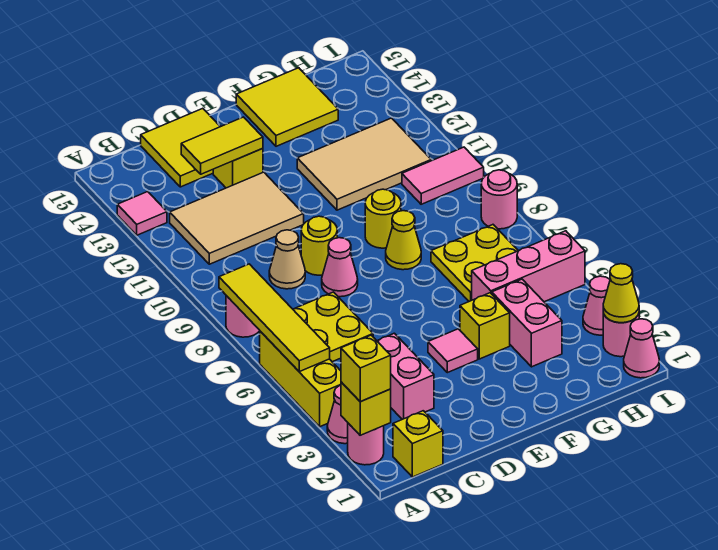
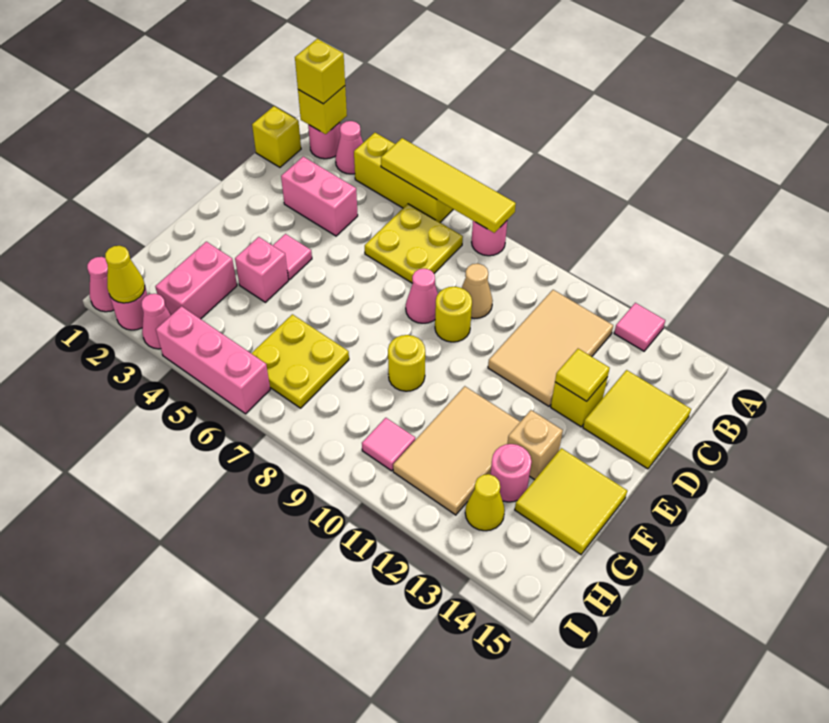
yellow 1x2 tile [181,117,263,174] -> yellow 1x1 tile [555,349,610,401]
yellow 1x1 brick [460,293,510,359] -> pink 1x1 brick [235,237,288,302]
yellow 1x1 cone [386,211,421,270] -> yellow 1x1 cone moved to [465,474,505,531]
none -> tan 1x1 brick [507,410,563,480]
pink 1x2 brick [492,279,562,367] -> pink 1x2 brick turned to [155,242,237,319]
pink 1x3 brick [472,231,585,302] -> pink 1x3 brick turned to [156,306,270,414]
pink 1x2 tile [402,147,484,204] -> pink 1x1 tile [362,418,415,471]
pink 1x1 round brick [481,170,517,229] -> pink 1x1 round brick moved to [490,444,532,502]

